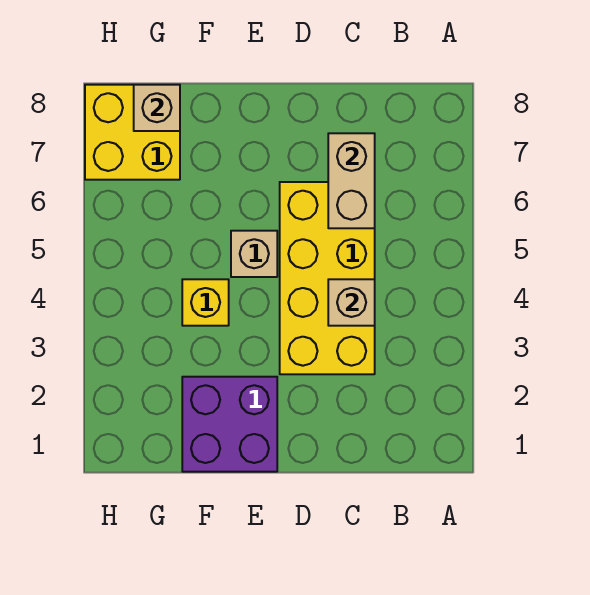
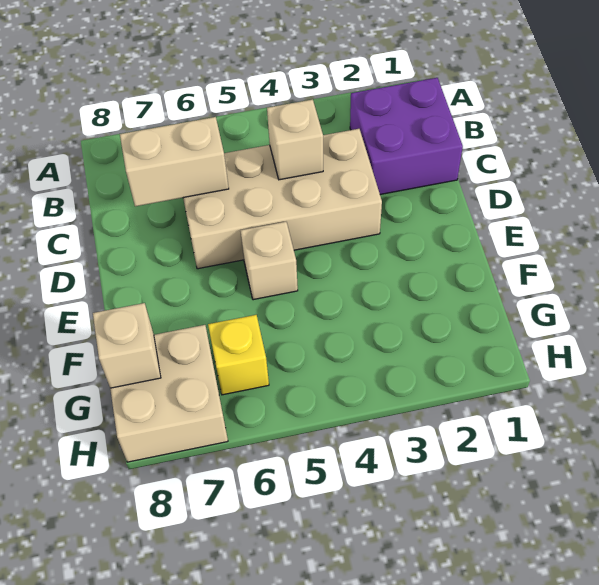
yellow 2x4 brick [280,182,375,374] -> tan 2x4 brick [183,129,382,269]
purple 2x2 brick [182,377,277,472] -> purple 2x2 brick moved to [350,78,463,195]
yellow 1x1 brick [182,279,229,326] -> yellow 1x1 brick moved to [208,315,269,395]
yellow 2x2 brick [85,85,180,180] -> tan 2x2 brick [110,325,228,462]

